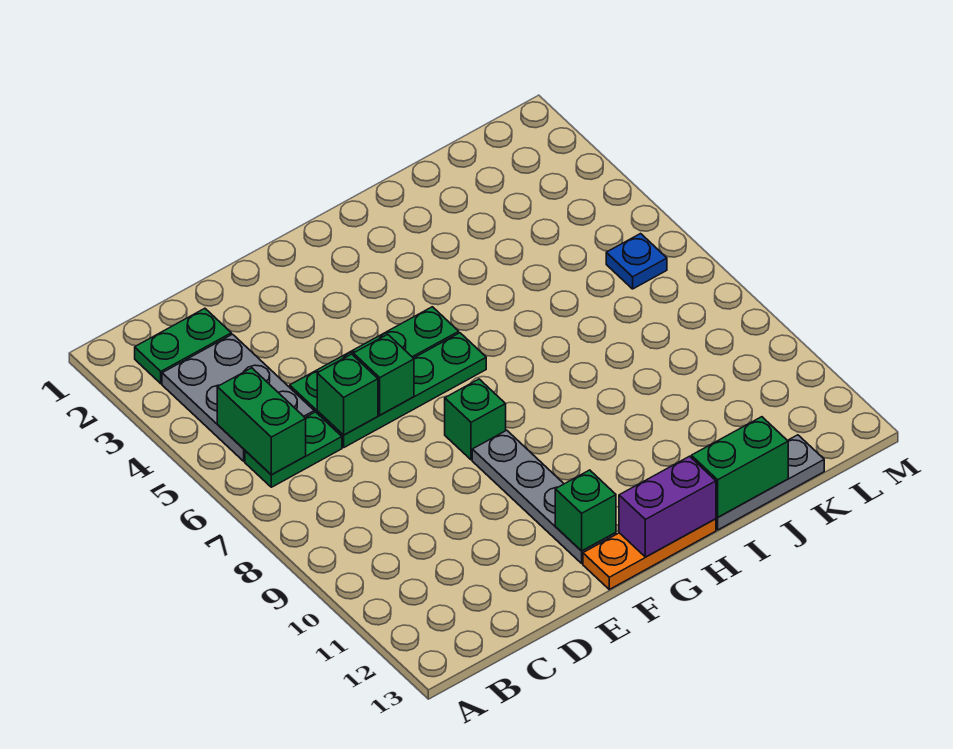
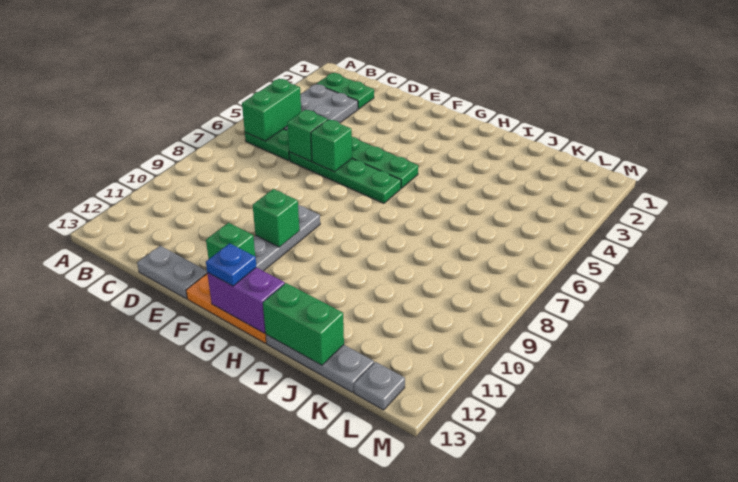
none -> grey 1x2 plate [137,246,207,299]
green 1x1 brick [445,379,506,460] -> green 1x1 brick moved to [253,189,299,247]
blue 1x1 plate [606,234,667,289] -> blue 1x1 plate moved to [206,243,256,286]
none -> grey 1x1 plate [354,362,405,410]

